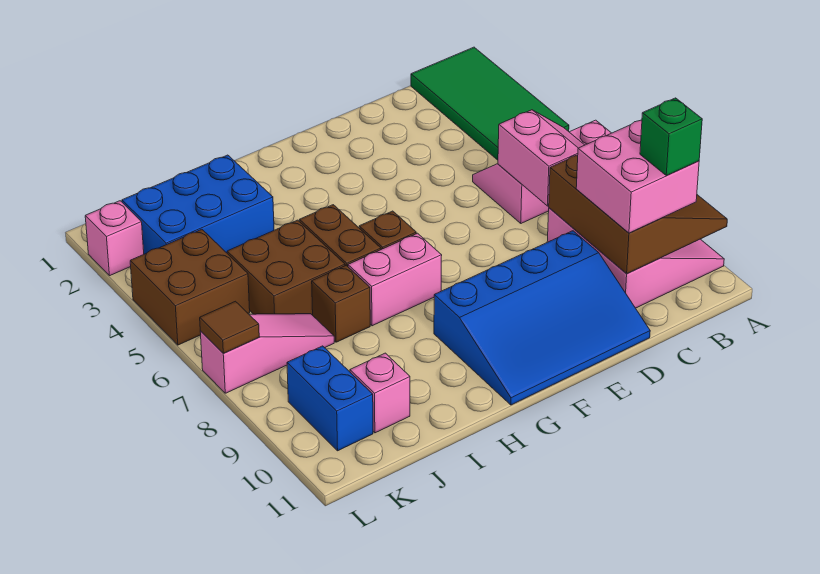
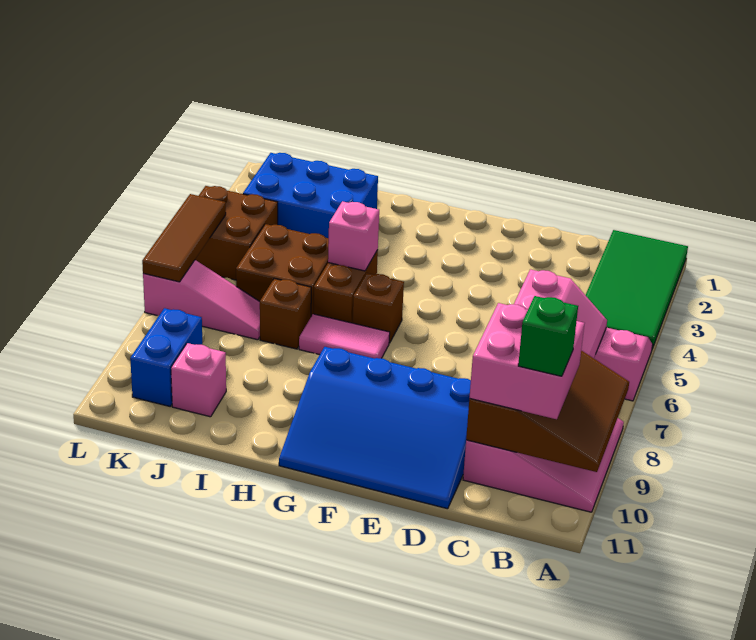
pink 1x2 brick [348,233,442,326] -> pink 1x2 tile [299,314,390,359]
pink 1x1 brick [85,201,144,276] -> pink 1x1 brick moved to [328,201,379,271]
brown 1x1 tile [200,301,259,353] -> brown 1x3 tile [142,194,226,282]

